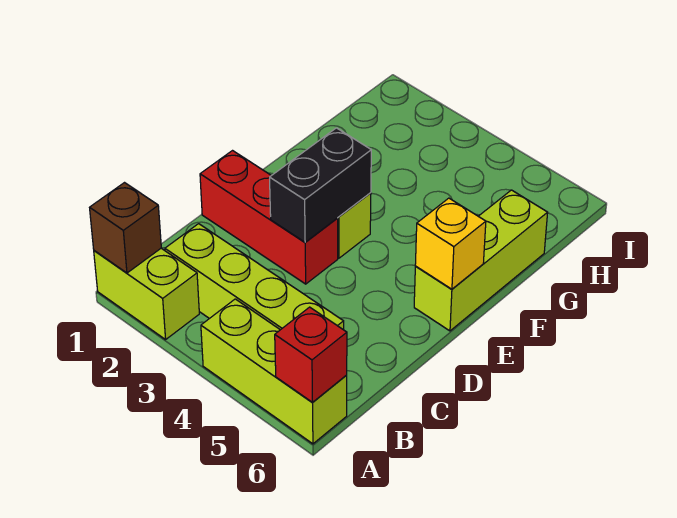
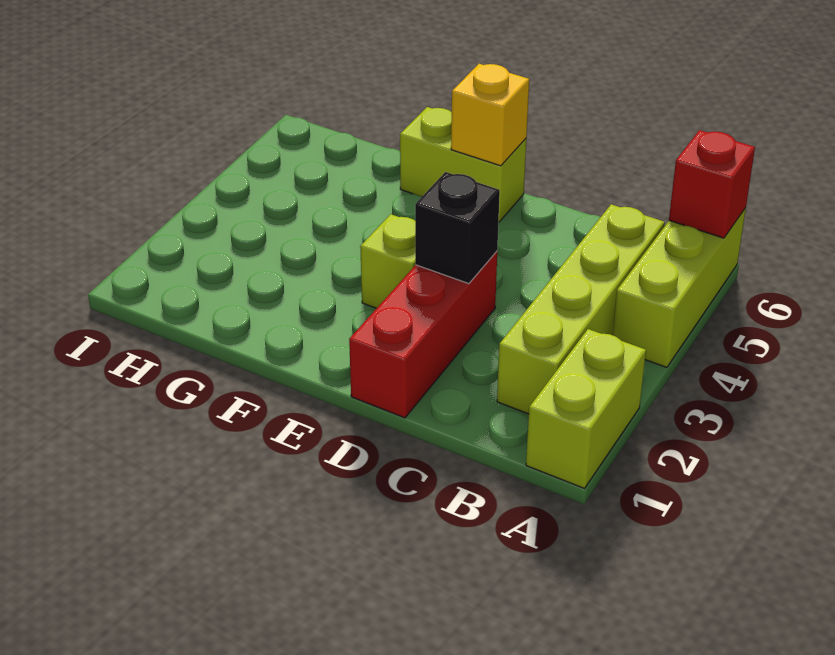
brown 1x1 brick [90,183,161,273] -> none
black 1x2 brick [270,128,371,242] -> black 1x1 brick [415,172,500,284]
lime 1x3 brick [414,190,548,331] -> lime 1x2 brick [400,107,526,222]

